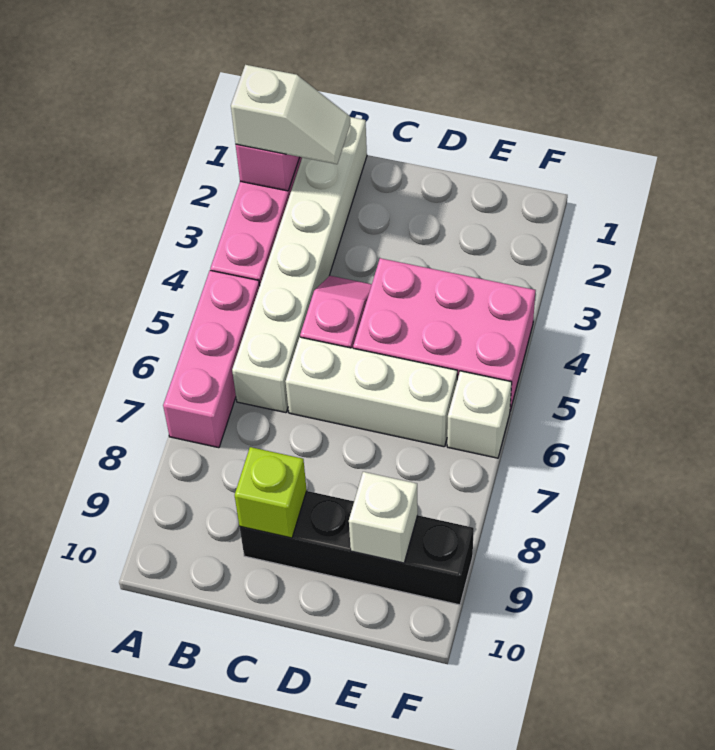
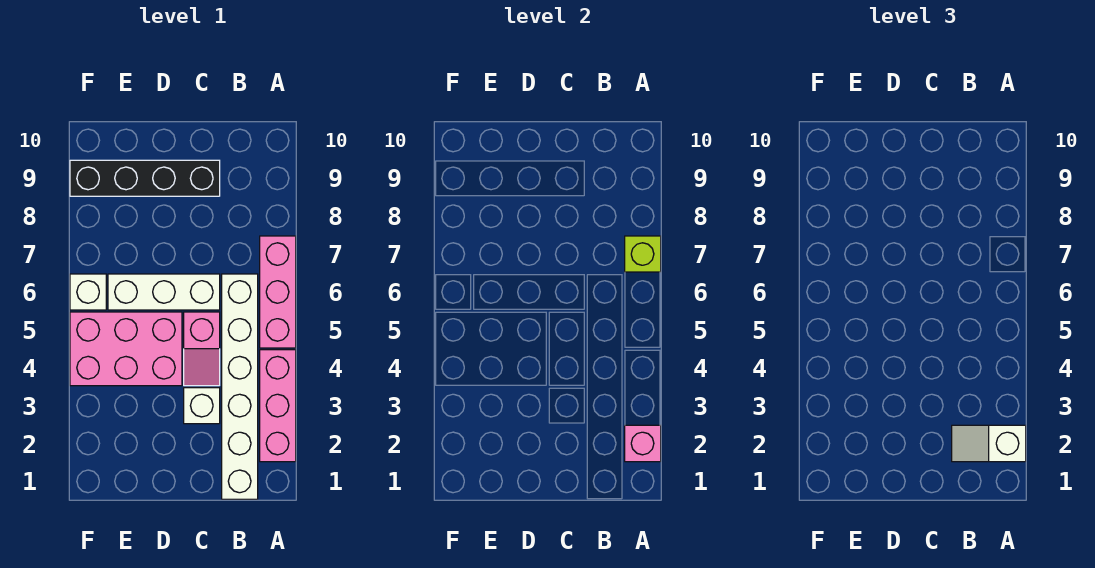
lime 1x1 brick [235,447,307,538] -> lime 1x1 brick moved to [625,236,661,272]
white 1x1 brick [349,472,418,563] -> white 1x1 brick moved to [184,388,220,424]

